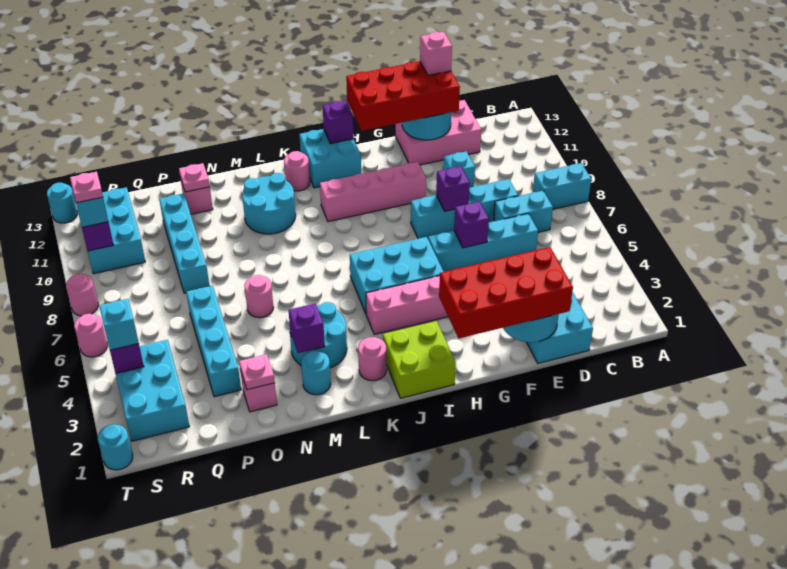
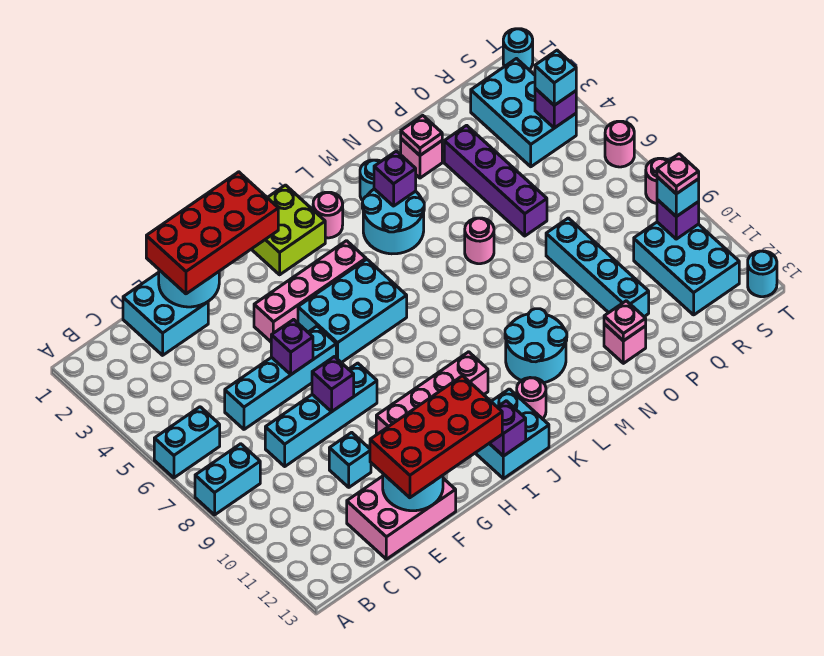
cyan 1x2 brick [494,191,553,232] -> cyan 1x2 brick moved to [154,407,220,478]
pink 1x1 brick [420,32,452,75] -> none
cyan 1x4 brick [186,286,241,397] -> purple 1x4 brick [444,125,547,236]

